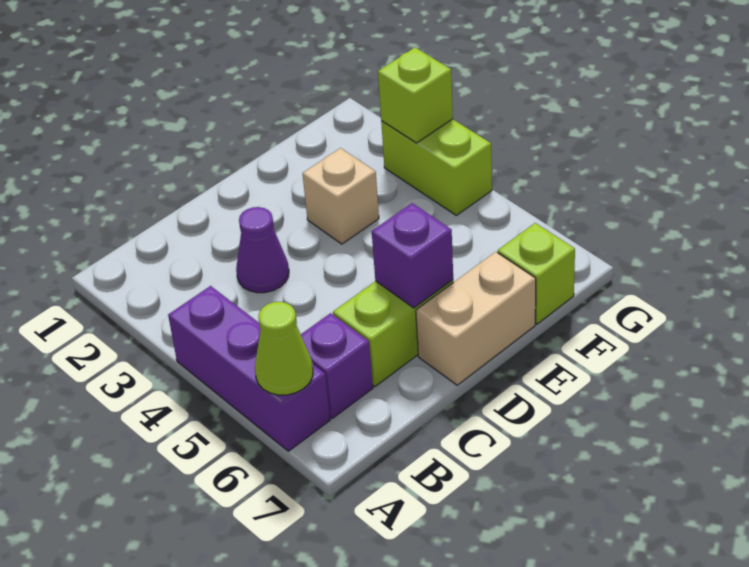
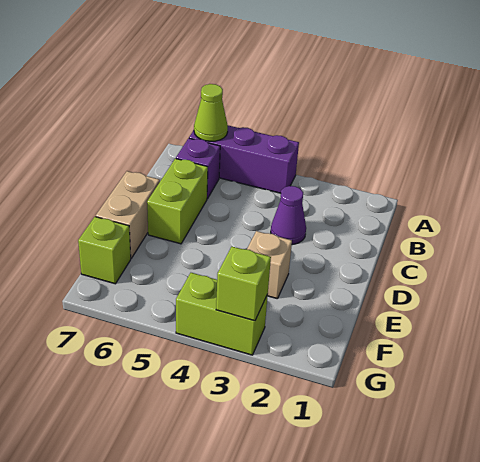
purple 1x1 brick [372,203,453,308] -> none

